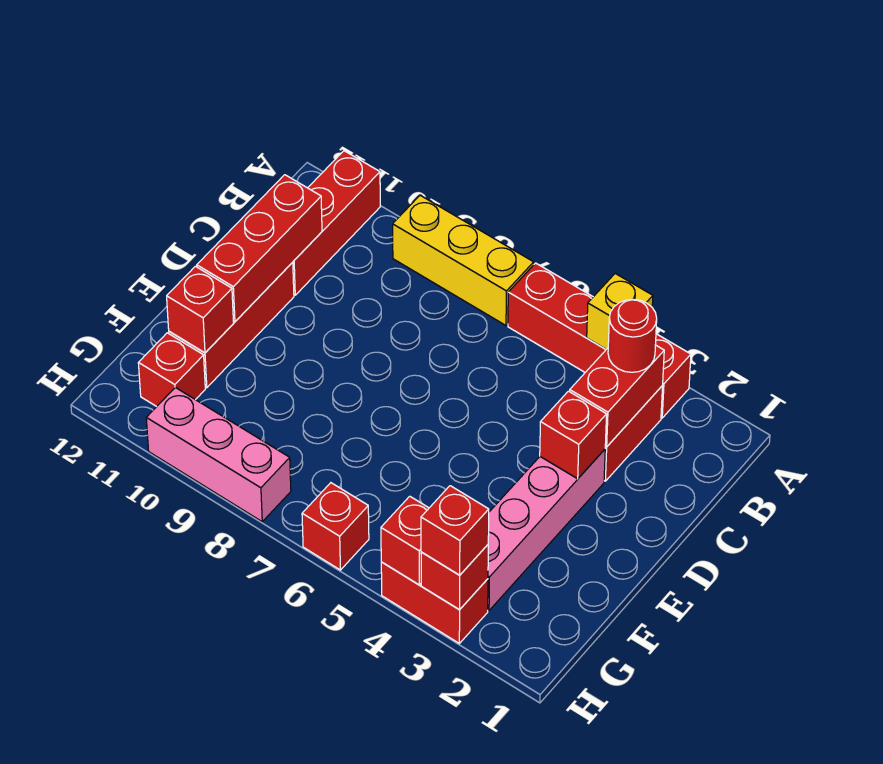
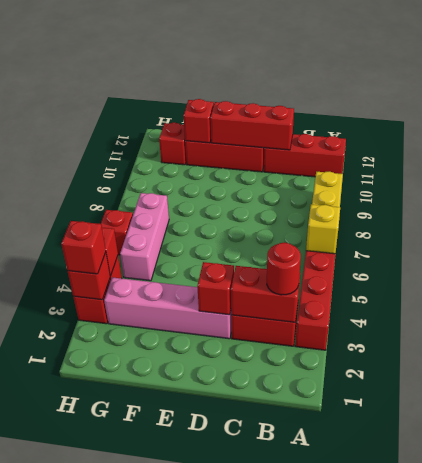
yellow 1x1 brick [587,274,653,349] -> yellow 1x1 brick moved to [306,204,340,254]
pink 1x3 brick [146,387,291,522] -> pink 1x3 brick moved to [120,193,169,281]

